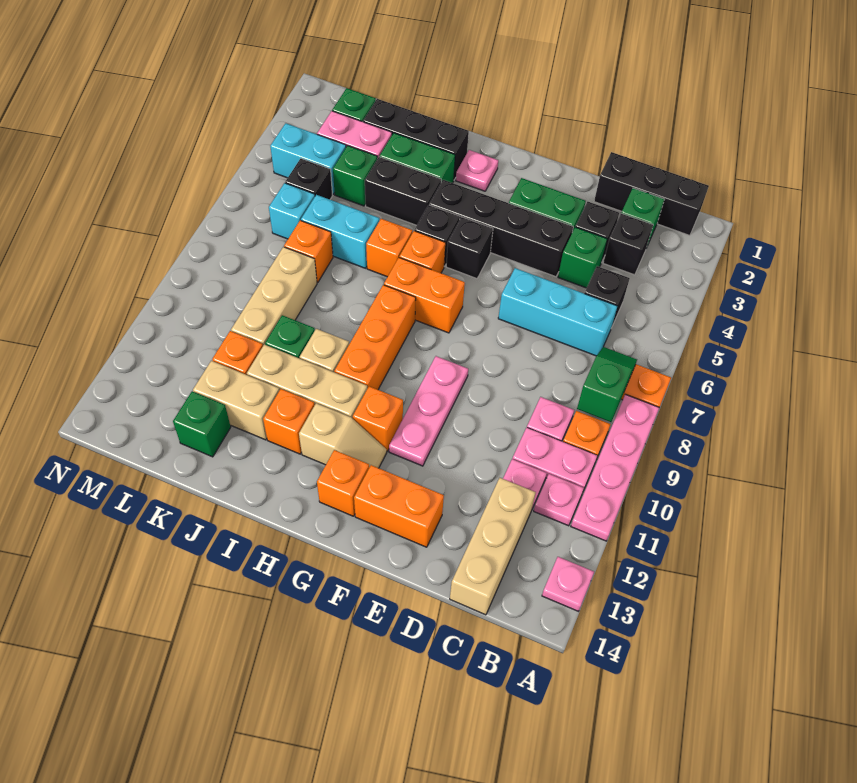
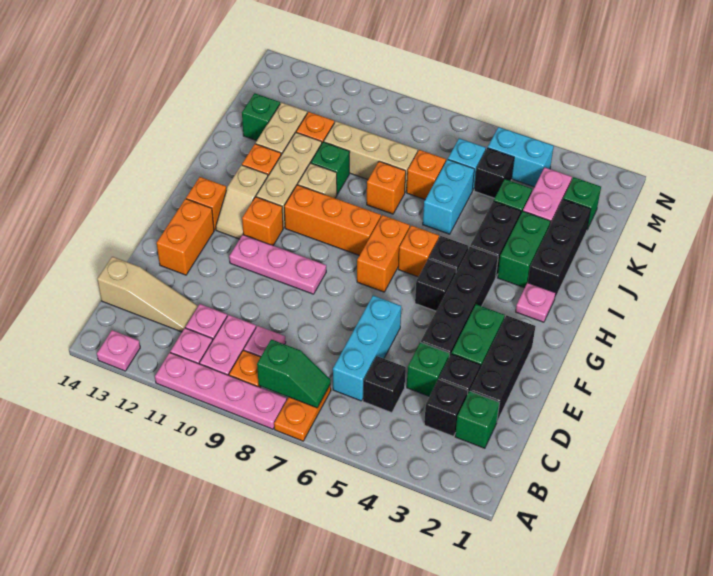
black 1x3 brick [594,152,709,235] -> black 1x3 brick moved to [470,315,535,421]
tan 1x3 brick [450,478,536,615] -> tan 1x3 slope [97,257,198,332]
orange 1x1 brick [366,219,412,277] -> orange 1x1 brick moved to [367,161,406,214]
cyan 1x2 brick [270,123,346,194] -> cyan 1x2 brick turned to [488,127,554,187]

